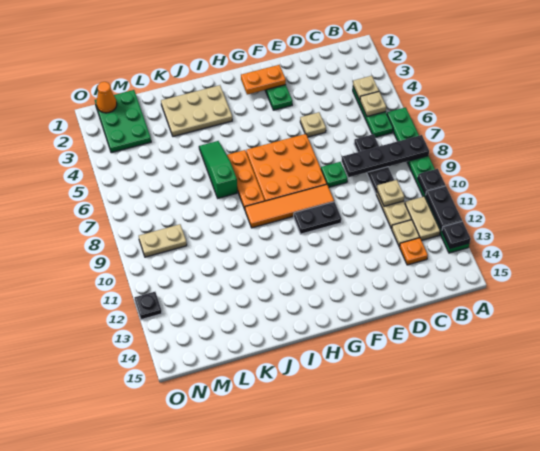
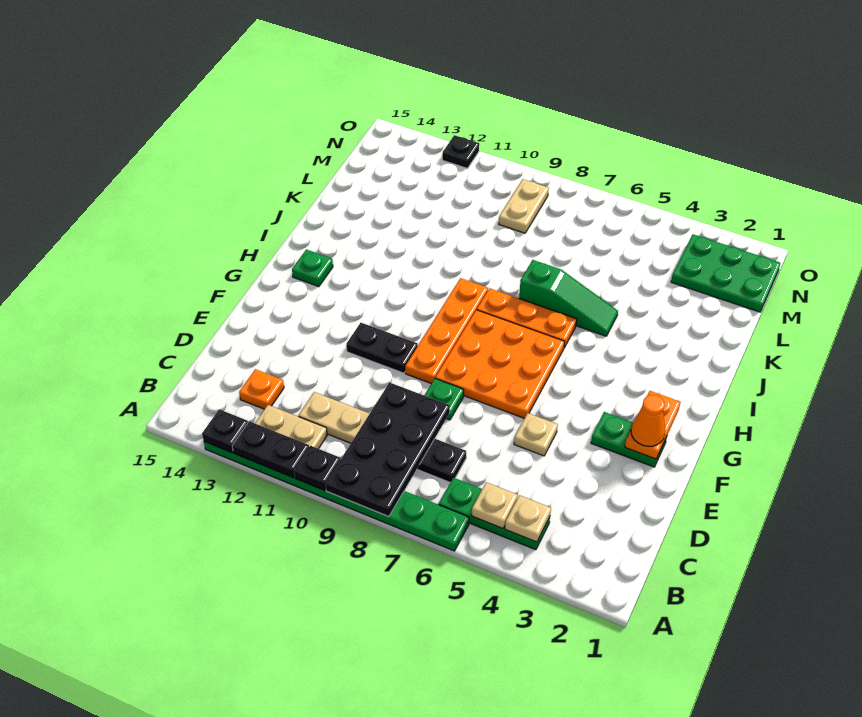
black 1x4 plate [342,135,429,177] -> black 2x4 plate [326,383,450,517]
tan 1x1 plate [377,180,404,206] -> none
tan 1x1 plate [392,220,420,247] -> none
orange 1x4 tile [245,184,334,228] -> orange 1x4 plate [405,278,488,384]
black 1x2 plate [294,202,341,234] -> black 1x2 plate turned to [346,323,418,373]
none -> green 1x1 plate [292,250,333,287]
tan 2x3 plate [161,85,232,136] -> none
orange 1x1 cone [96,82,117,113] -> orange 1x1 cone moved to [631,395,666,446]

